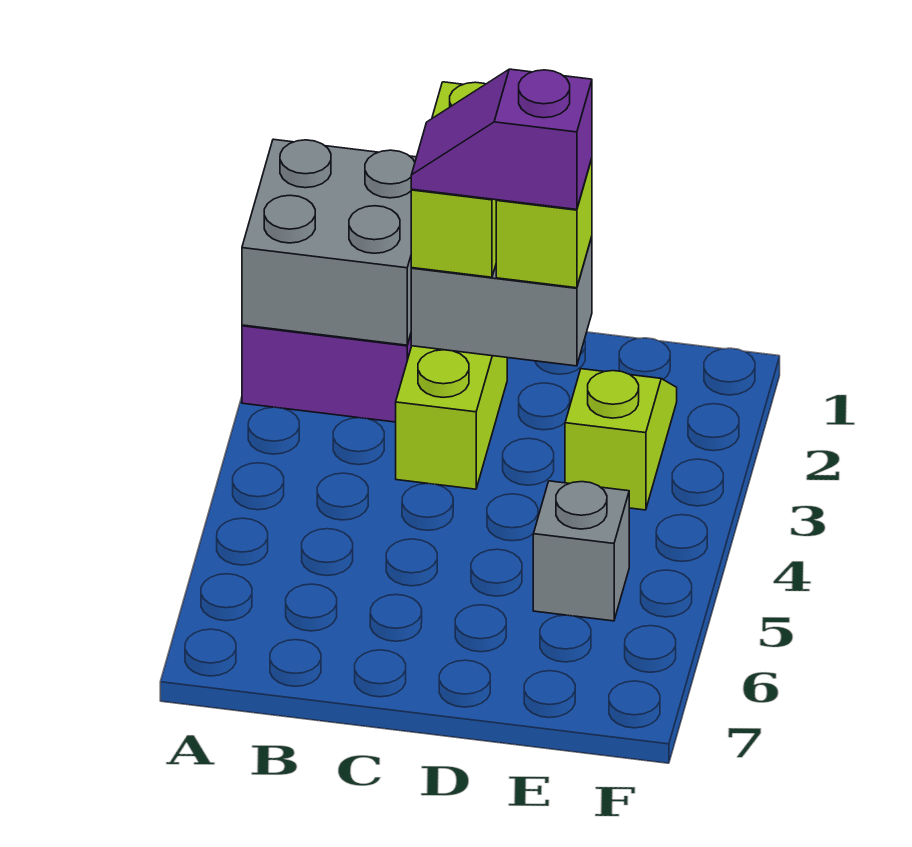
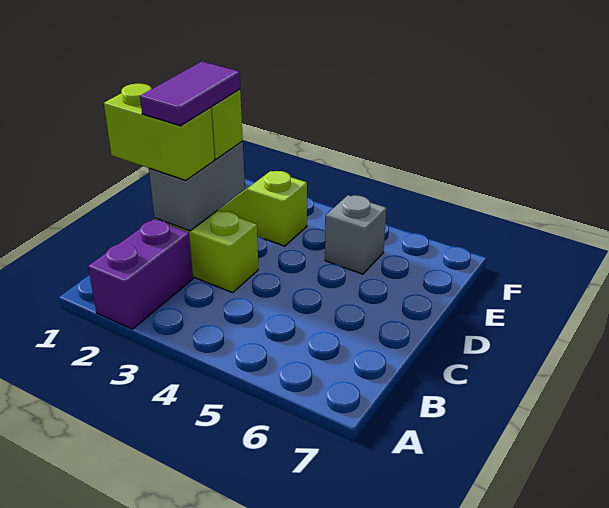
grey 2x2 brick [242,139,416,345] -> none
purple 1x2 slope [411,69,592,209] -> purple 1x2 tile [140,61,240,126]

